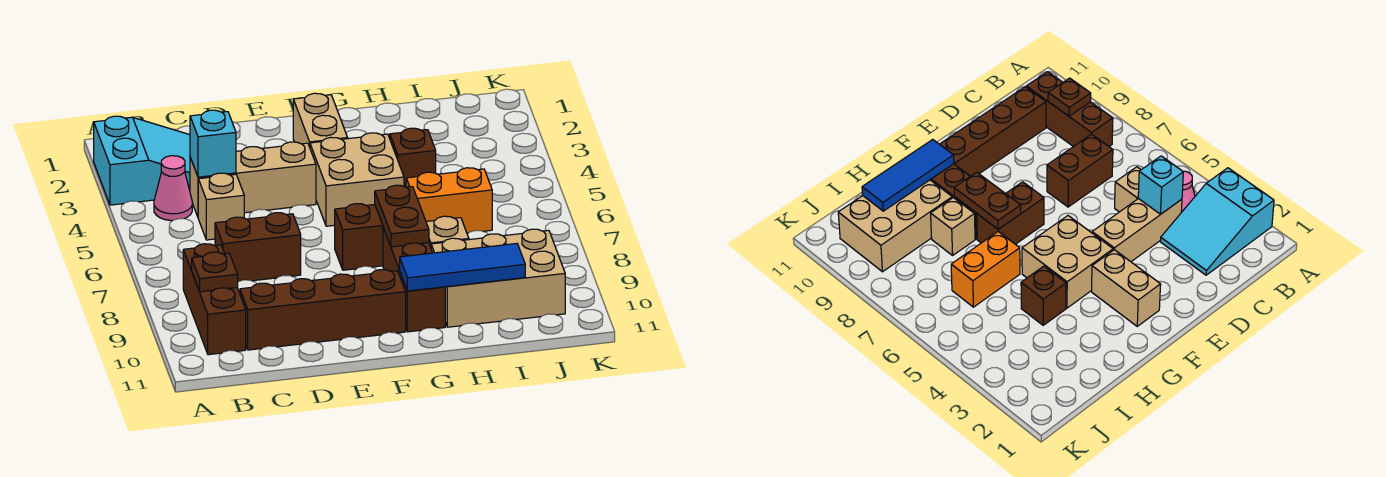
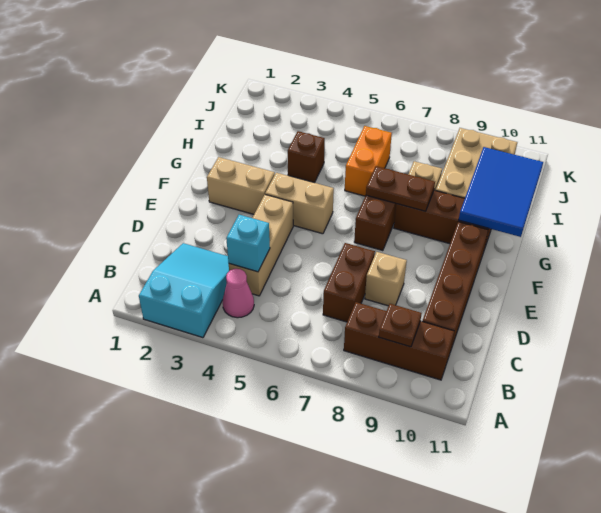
tan 1x1 brick [198,173,244,240] -> tan 1x1 brick moved to [365,252,407,306]
tan 2x2 brick [310,133,404,226] -> tan 1x2 brick [265,173,334,234]
blue 1x3 tile [400,244,525,291] -> blue 2x3 tile [459,147,543,237]

